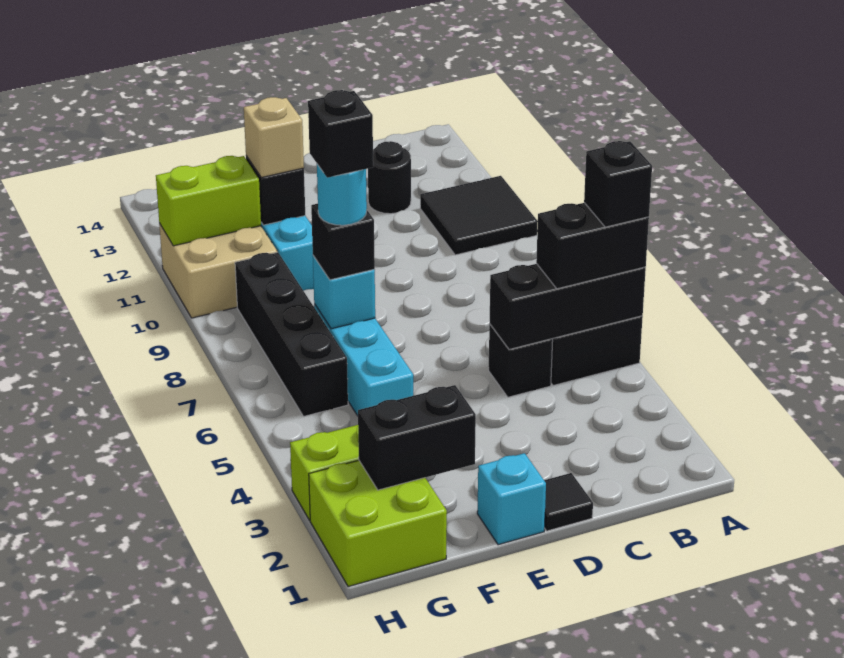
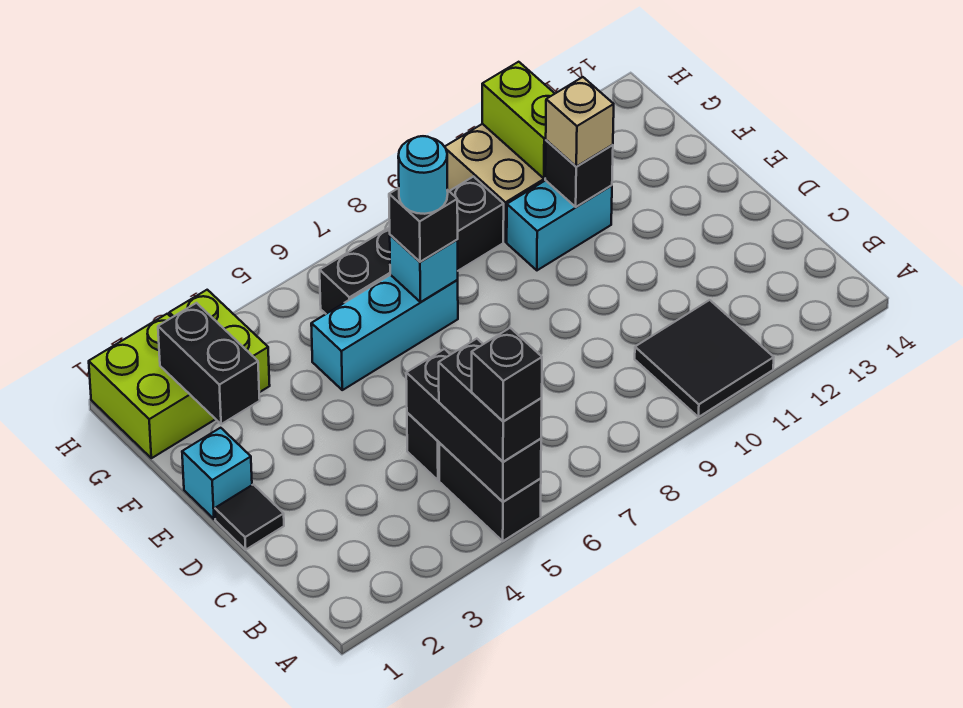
black 1x1 round brick [368,141,411,214] -> none
black 1x1 brick [308,90,373,178] -> none

